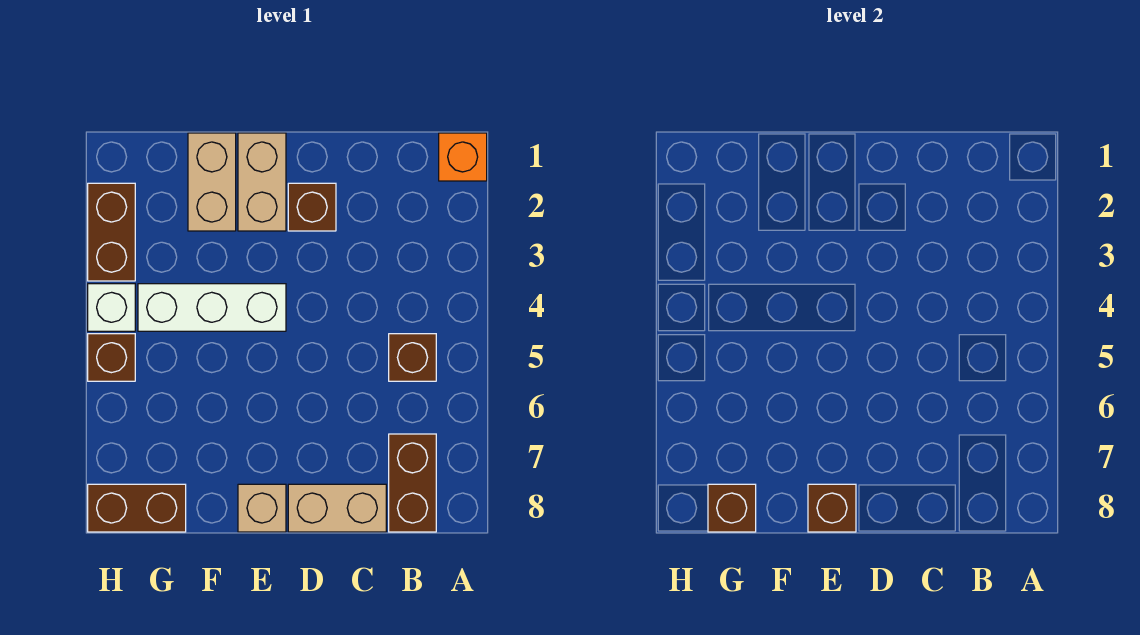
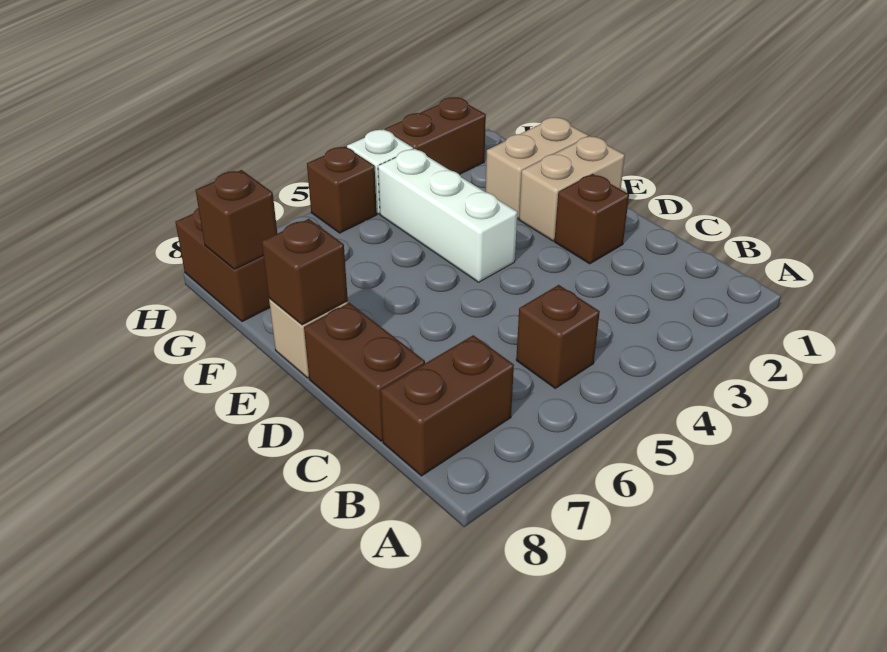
orange 1x1 brick [439,133,487,181] -> none
tan 1x2 brick [288,484,386,532] -> brown 1x2 brick [304,303,425,441]

